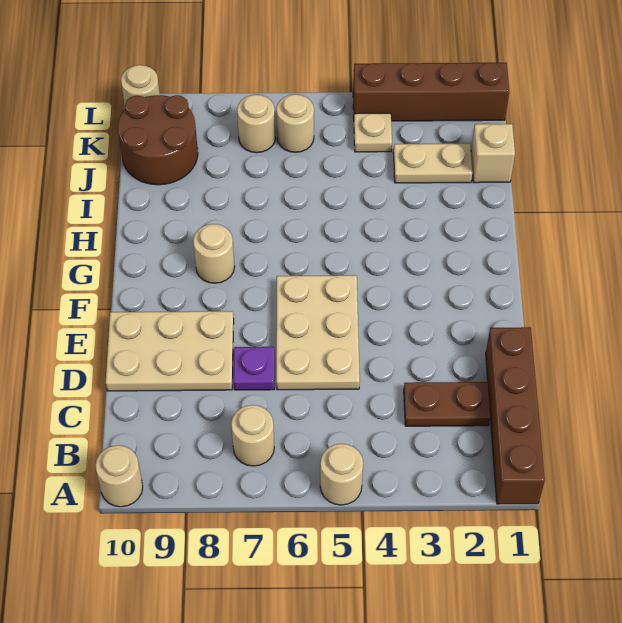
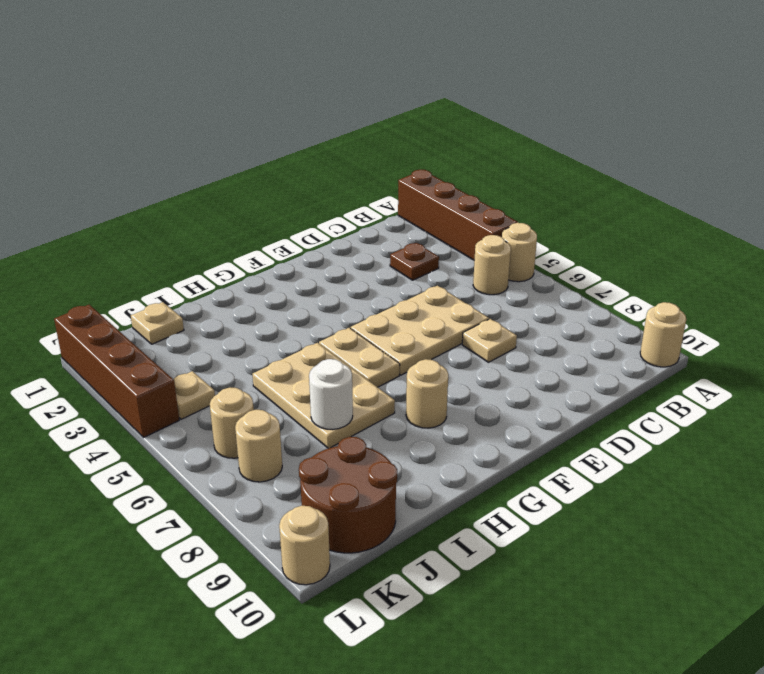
brown 1x4 brick [486,327,545,504] -> brown 1x4 brick turned to [398,170,518,260]
tan 1x1 round brick [231,405,274,466] -> tan 1x1 round brick moved to [473,235,511,295]
brown 1x2 plate [404,382,490,426] -> brown 1x1 plate [390,243,439,280]
purple 1x1 plate [234,347,275,390] -> tan 1x1 plate [462,319,517,362]
tan 2x3 plate [106,311,234,391] -> tan 2x3 plate moved to [253,343,395,448]
none -> white 1x1 round brick [309,359,353,429]
tan 1x1 brick [471,124,515,183] -> tan 1x1 plate [131,302,184,344]
tan 1x2 plate [393,144,472,183] -> tan 1x2 plate moved to [319,328,400,387]

